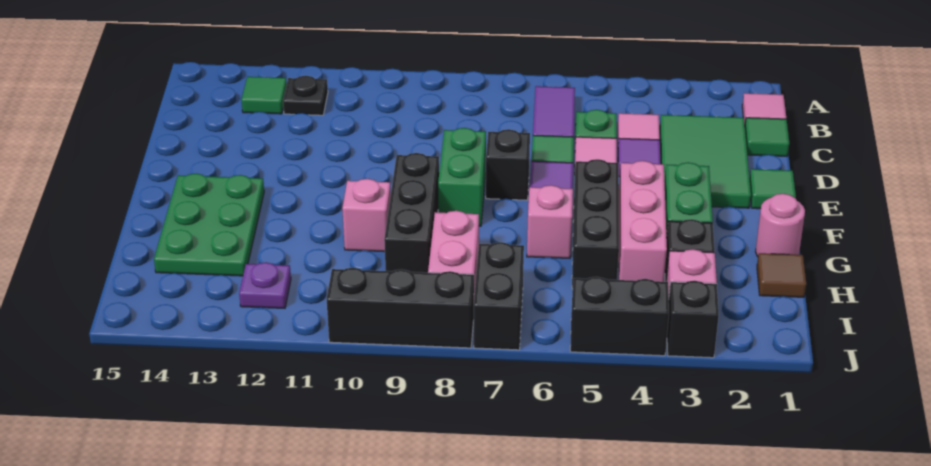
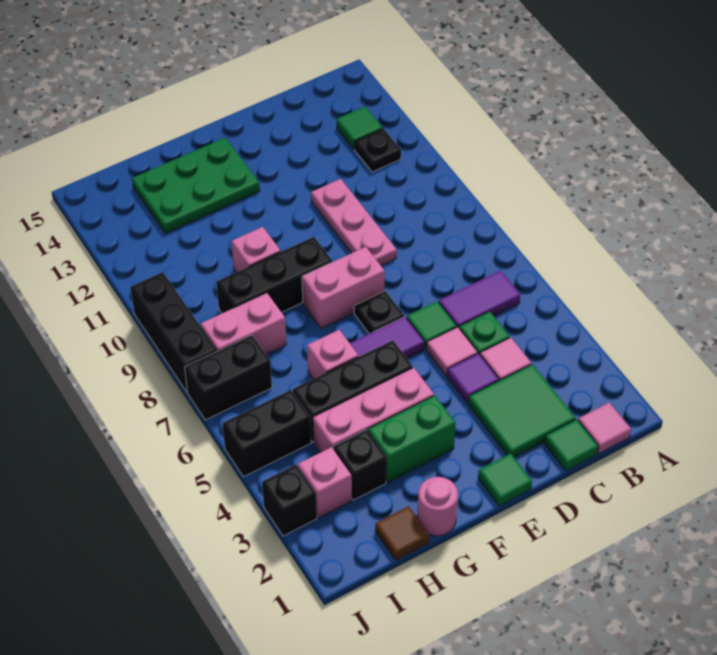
green 2x3 tile [660,115,751,208] -> green 2x2 tile [468,364,576,457]
none -> pink 1x3 plate [311,179,397,266]
black 1x1 brick [486,129,530,200] -> black 1x1 plate [354,291,404,334]
green 1x2 brick [438,128,486,226] -> pink 1x2 brick [302,247,385,328]
purple 1x1 plate [239,262,291,308] -> none
black 1x2 brick [570,277,669,356] -> black 1x2 brick turned to [223,390,311,477]

